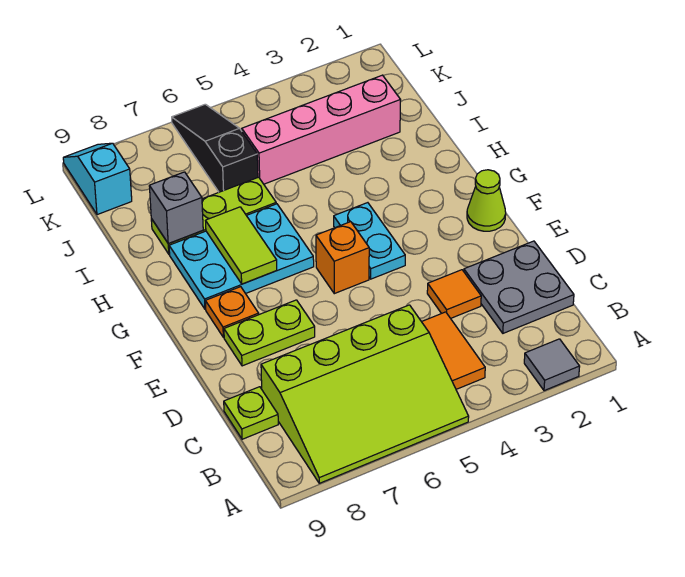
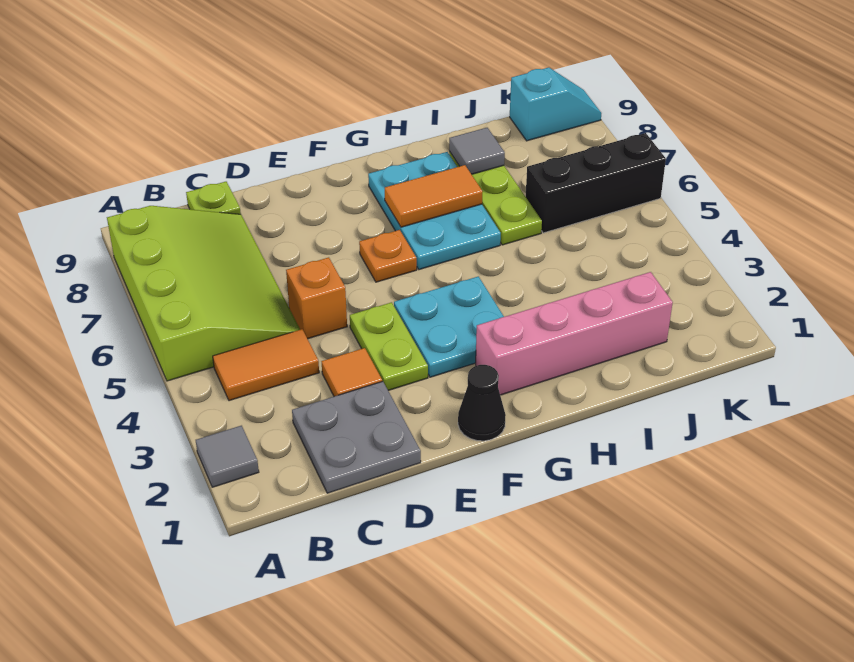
lime 3x4 slope [261,305,469,483] -> lime 3x4 slope turned to [107,206,300,381]
lime 1x2 plate [224,300,315,366] -> lime 1x2 plate moved to [350,302,428,391]
lime 1x1 cone [467,170,506,231] -> black 1x1 cone [458,365,506,441]
cyan 1x2 plate [334,203,405,279] -> cyan 2x2 plate [394,276,504,377]
orange 1x1 brick [316,222,369,294] -> orange 1x1 brick moved to [286,257,347,339]
orange 1x1 plate [205,287,259,337] -> orange 1x1 plate moved to [359,230,417,282]
lime 1x2 tile [206,207,277,284] -> orange 1x2 tile [385,165,483,227]
grey 1x1 brick [149,172,203,244] -> grey 1x1 tile [449,128,505,174]
pink 1x4 brick [242,75,401,184] -> pink 1x4 brick turned to [476,272,673,395]
black 1x3 slope [172,104,258,192] -> black 1x3 brick [526,133,666,233]

